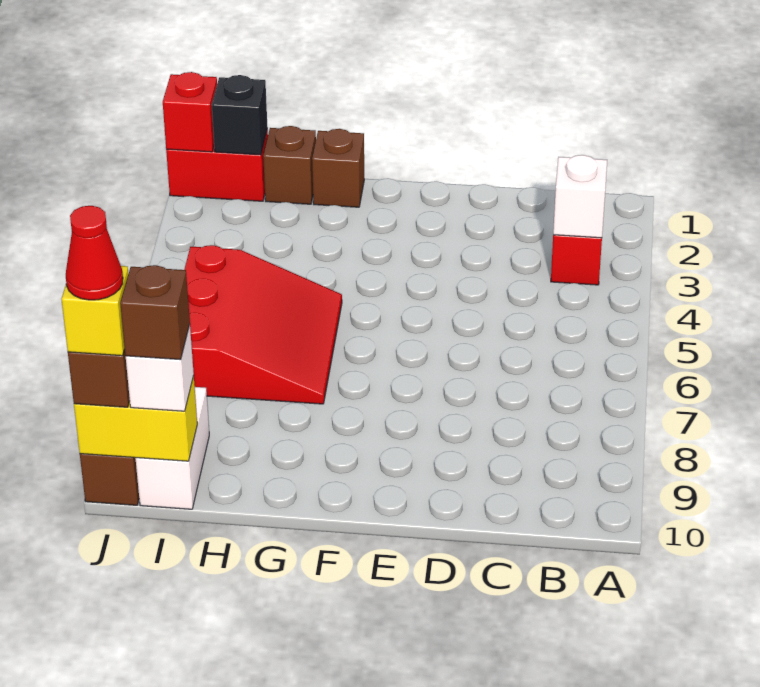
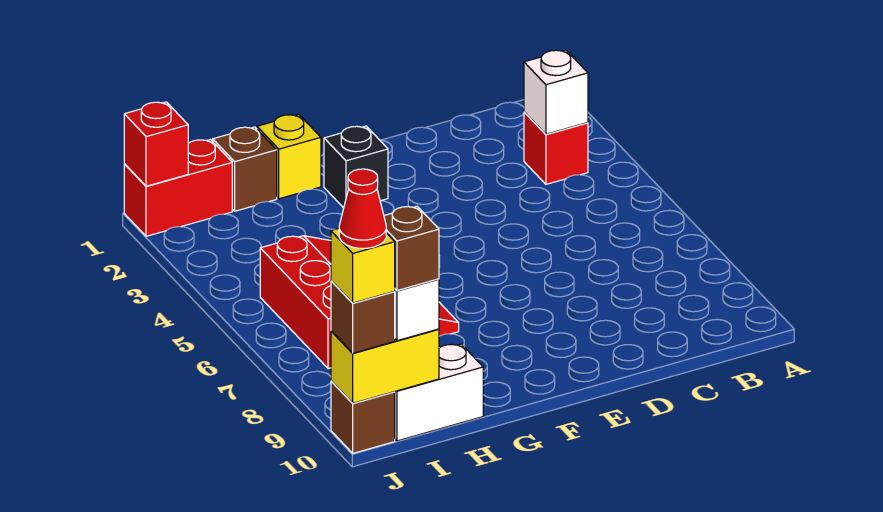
brown 1x1 brick [312,129,364,207] -> yellow 1x1 brick [257,115,321,199]
black 1x1 brick [212,75,267,155] -> black 1x1 brick moved to [324,126,388,208]
white 1x2 brick [135,387,209,509] -> white 1x2 brick turned to [395,344,483,441]

